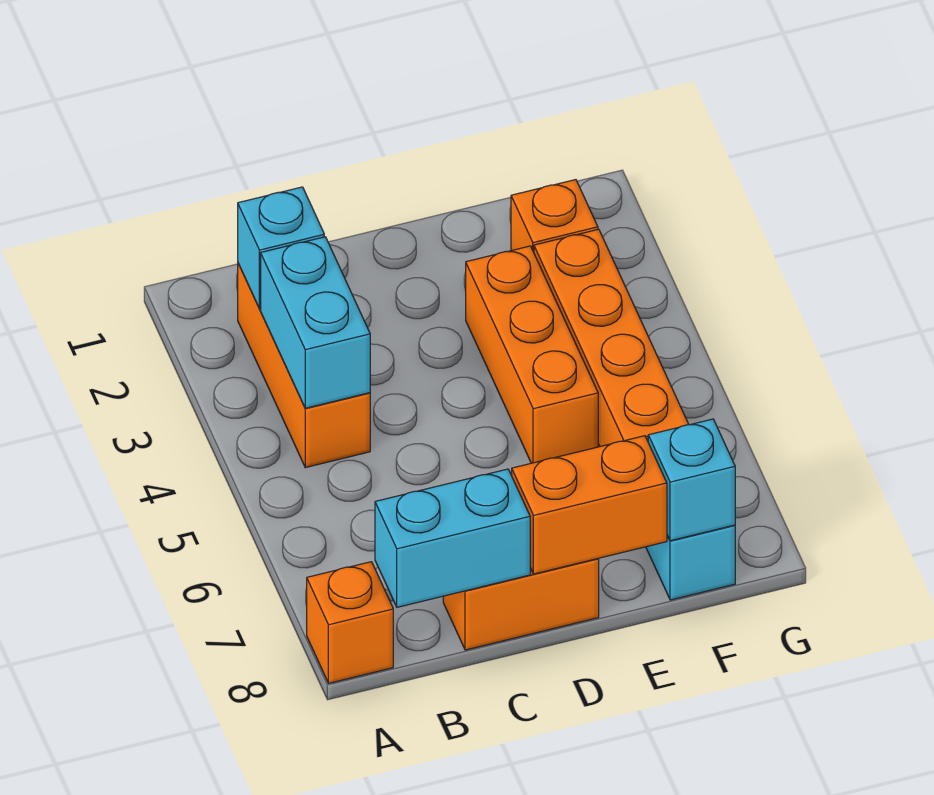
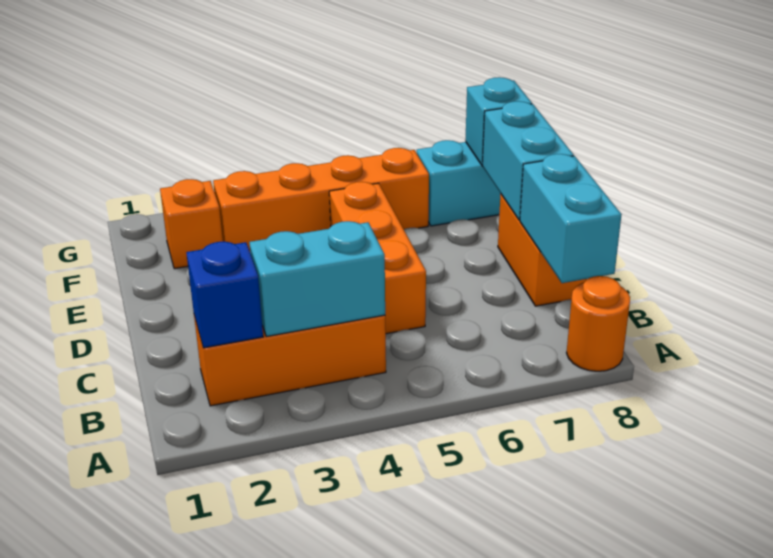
orange 1x1 brick [307,562,393,683] -> orange 1x1 round brick [566,276,630,371]
cyan 1x1 brick [238,187,324,309] -> blue 1x1 brick [186,242,263,348]
orange 1x2 brick [512,436,667,574] -> cyan 1x2 brick [482,101,574,220]
orange 1x3 brick [466,246,598,463] -> orange 1x3 brick turned to [329,182,426,334]

